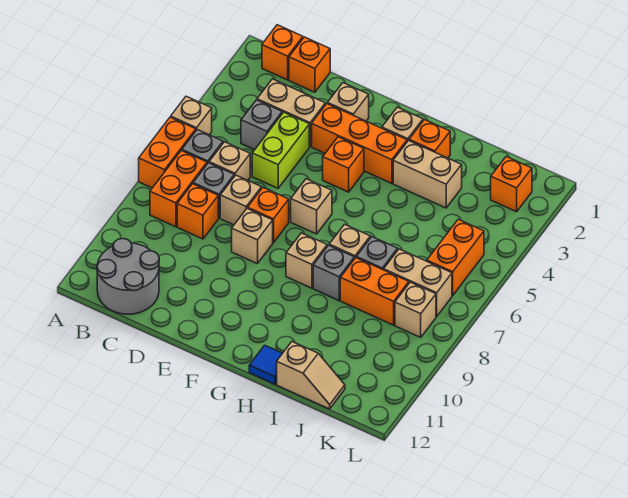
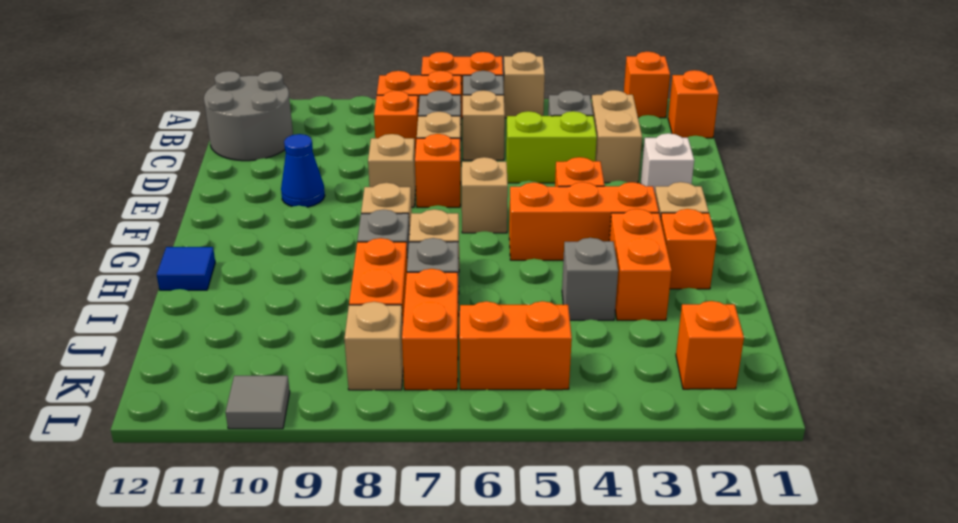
orange 1x1 brick [289,37,330,92] -> orange 1x1 brick moved to [624,52,670,118]
tan 1x1 brick [328,83,369,121] -> white 1x1 brick [641,133,694,192]
orange 1x3 brick [312,104,407,183] -> orange 1x3 brick turned to [509,182,659,260]
none -> blue 1x1 cone [281,134,325,207]
tan 1x2 brick [393,141,462,208] -> orange 1x2 brick [609,209,672,320]
none -> grey 1x1 brick [562,238,618,320]
tan 1x2 slope [277,342,345,409] -> none
tan 1x2 brick [384,249,452,316] -> orange 1x2 brick [402,269,458,390]
none -> grey 1x1 tile [225,376,290,429]

